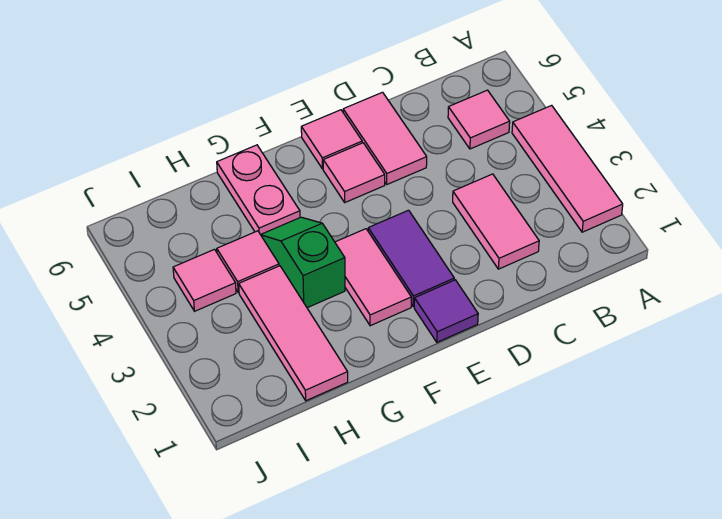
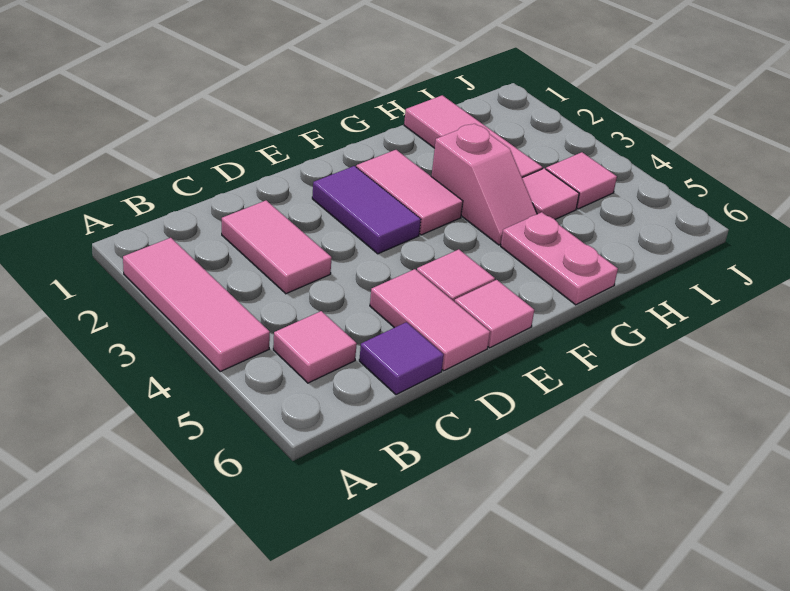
purple 1x1 tile [414,280,478,342] -> purple 1x1 tile moved to [359,322,444,395]
green 1x2 slope [261,217,345,308] -> pink 1x2 slope [431,124,537,245]

